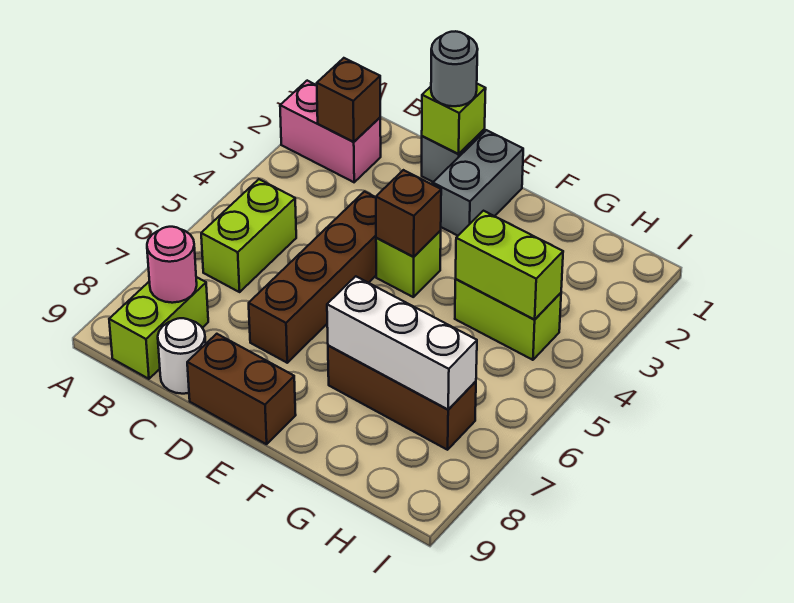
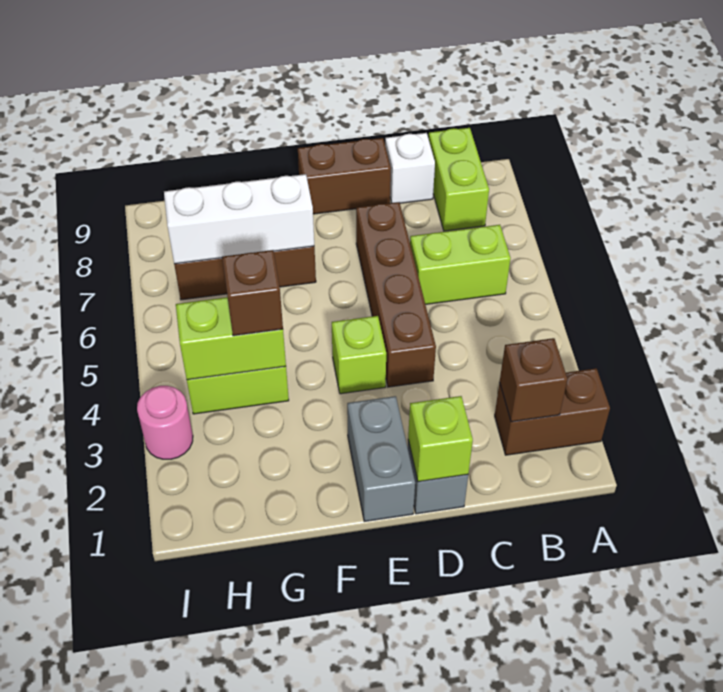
pink 1x2 brick [280,81,381,182] -> brown 1x2 brick [495,368,610,455]
lime 1x2 brick [201,179,296,292] -> lime 1x2 brick turned to [410,225,511,304]
pink 1x1 round brick [147,227,197,303] -> pink 1x1 round brick moved to [137,386,193,459]
white 1x1 round brick [158,318,206,394] -> white 1x1 brick [385,133,435,203]
grey 1x1 round brick [431,31,478,106] -> none
brown 1x1 brick [376,170,441,257] -> brown 1x1 brick moved to [222,250,283,336]

